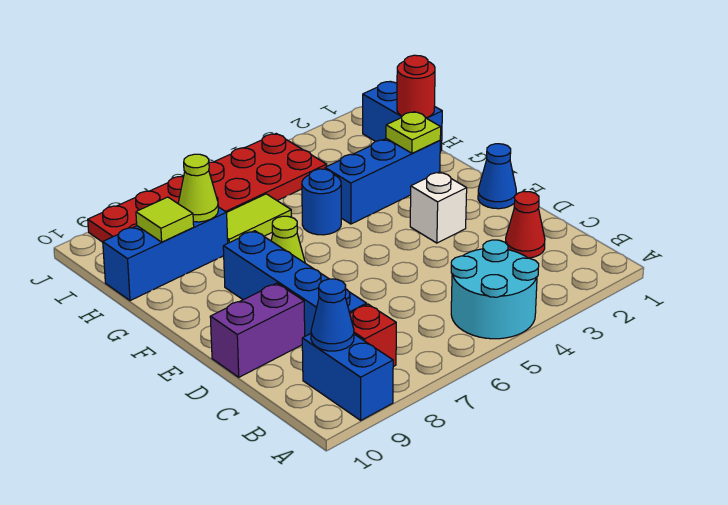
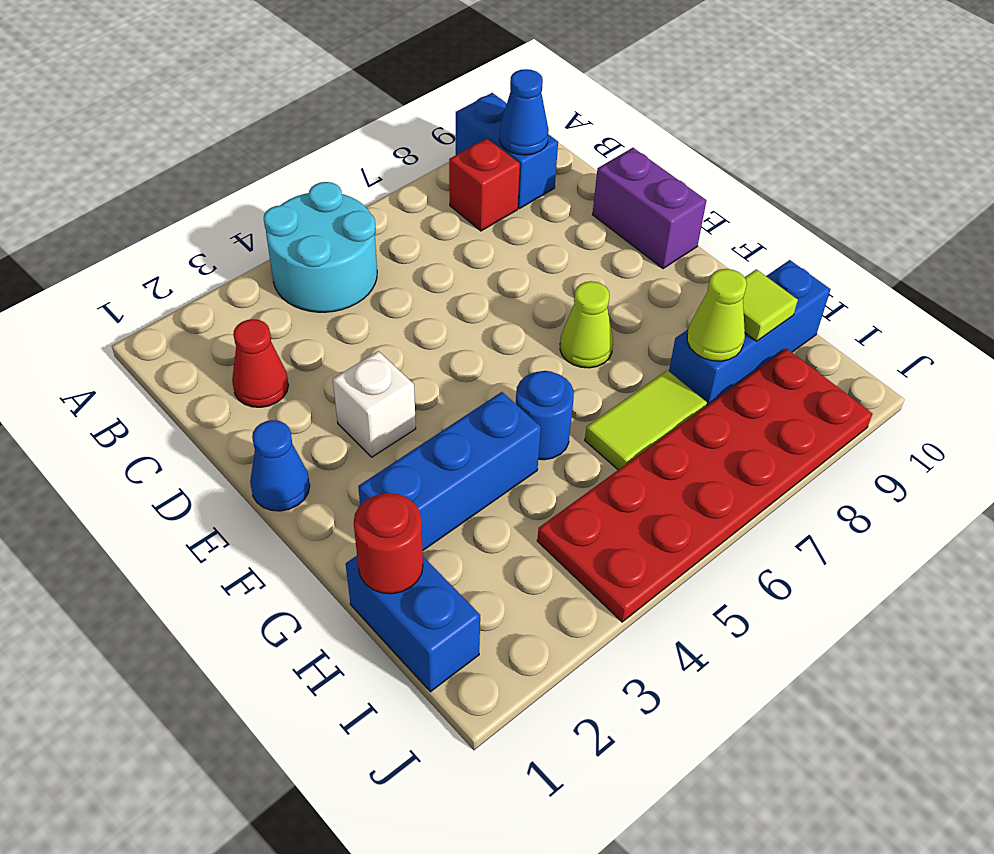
blue 1x4 brick [223,231,367,336] -> none
purple 1x2 brick [210,283,305,377] -> purple 1x2 brick turned to [592,148,706,269]
lime 1x1 plate [386,112,441,153] -> none

